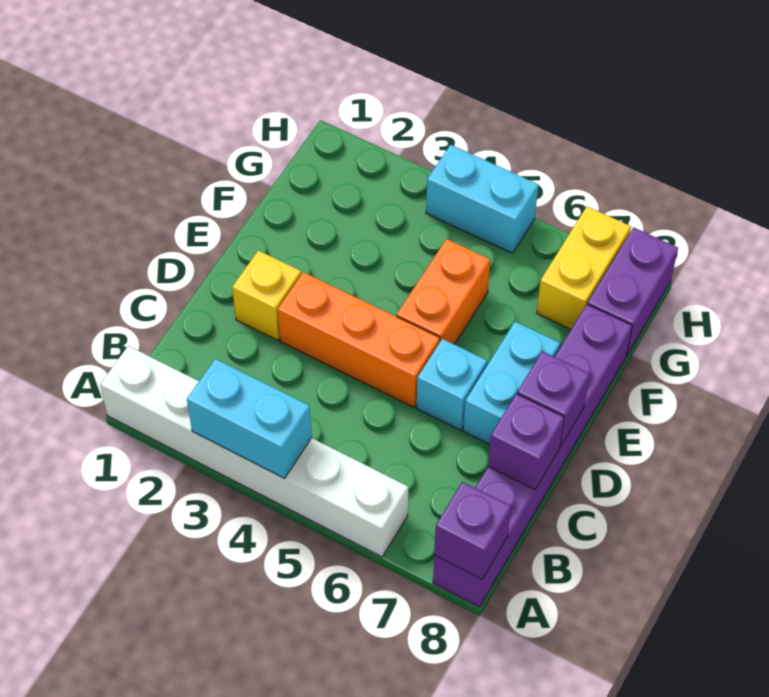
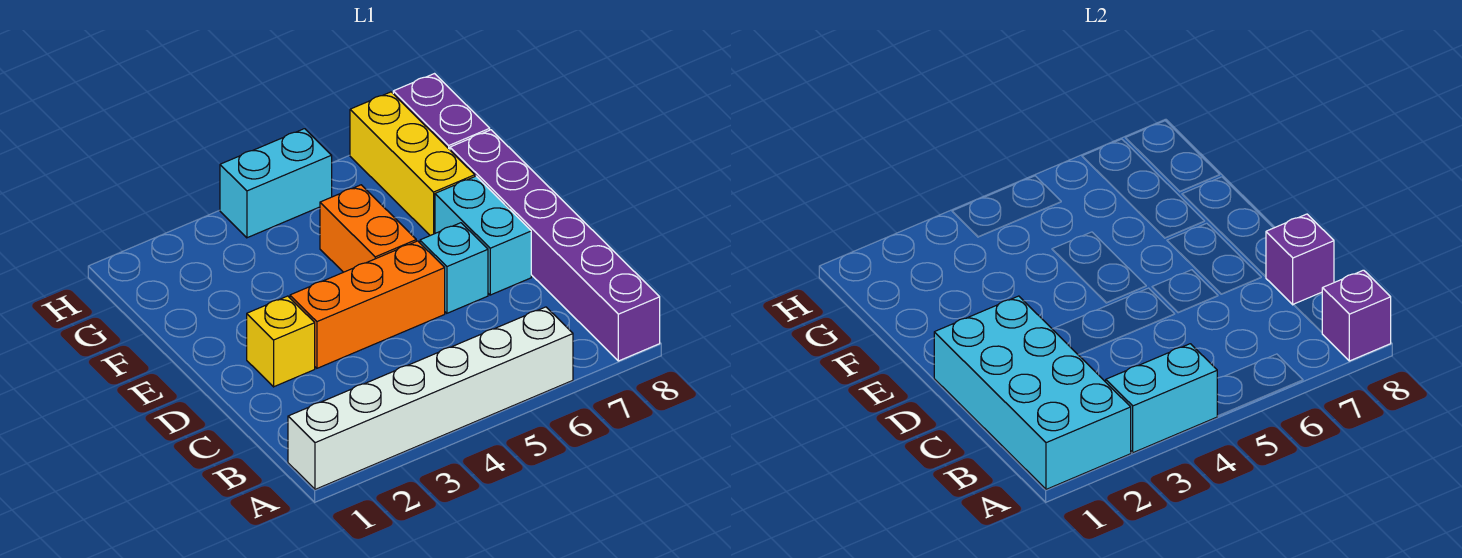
none -> cyan 2x4 brick [934,296,1131,489]
purple 1x1 brick [517,351,590,446] -> none
yellow 1x2 brick [537,206,631,329] -> yellow 1x3 brick [350,92,475,236]

